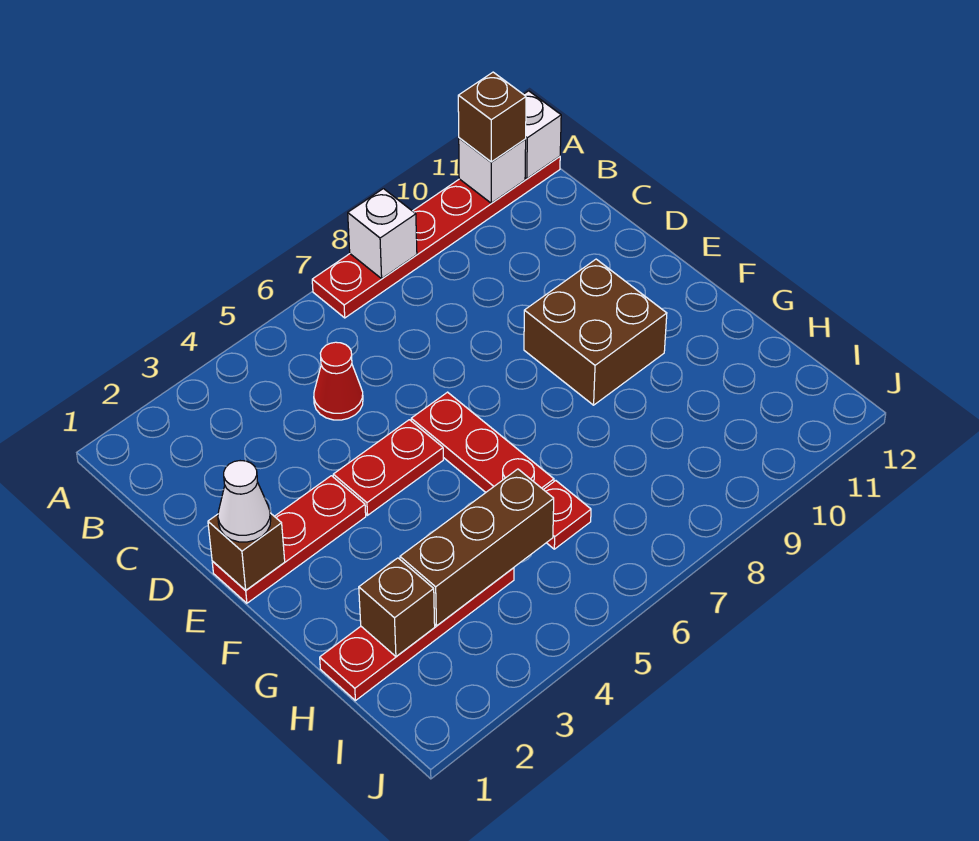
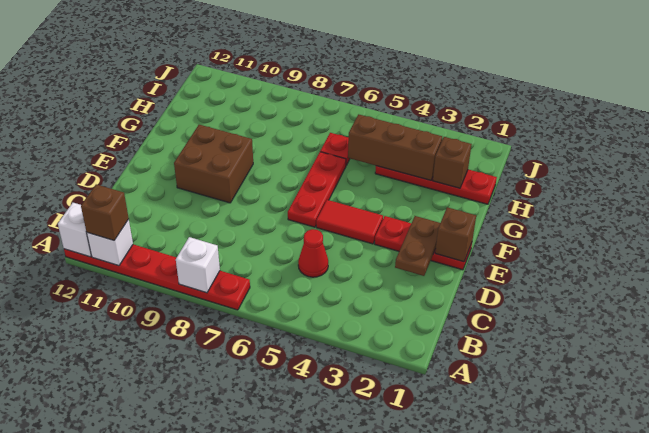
none -> brown 1x2 plate [395,216,440,276]
white 1x1 cone [218,461,271,542] -> none
red 1x2 plate [333,420,443,515] -> red 1x2 tile [316,200,383,244]

